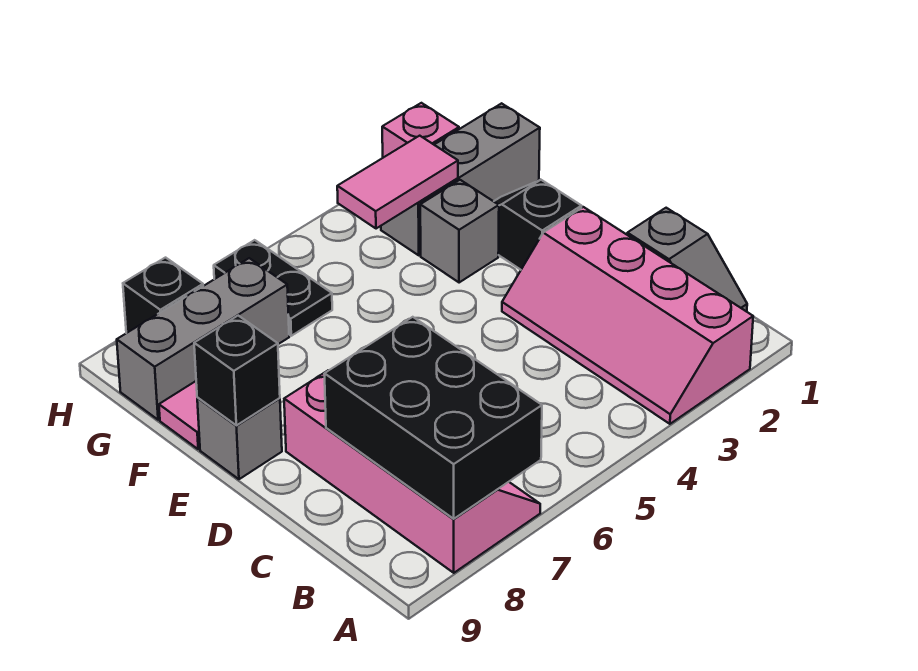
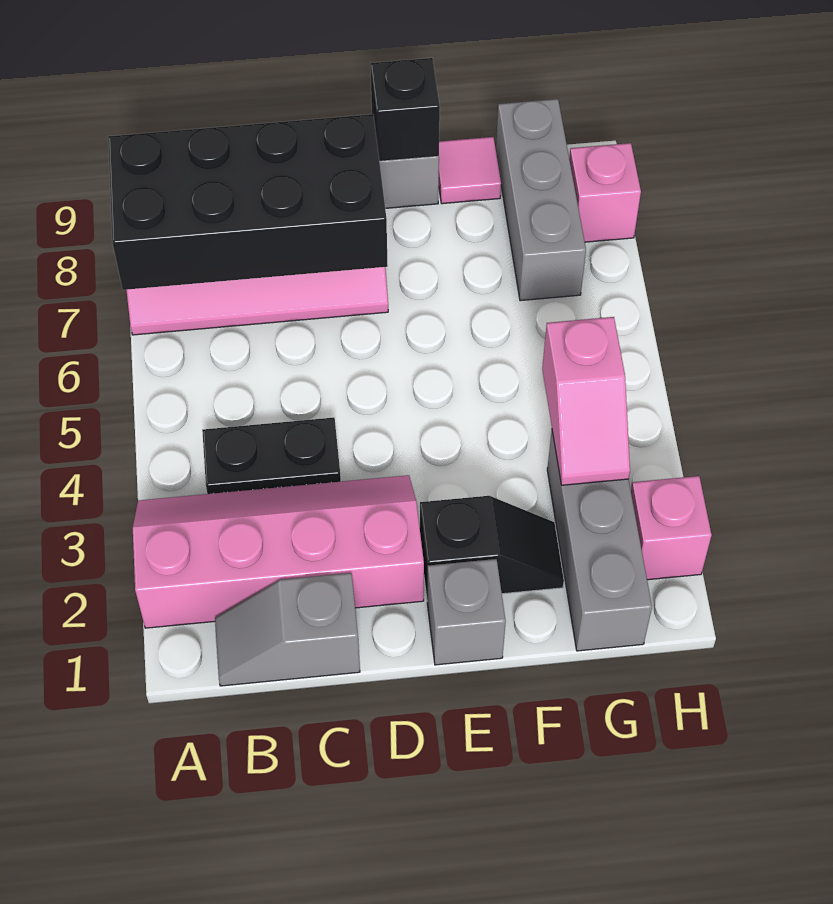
black 2x3 brick [324,317,542,519] -> black 2x4 brick [108,114,388,290]
grey 1x1 brick [420,180,499,283] -> grey 1x1 brick moved to [427,559,506,665]
pink 1x2 tile [337,136,458,229] -> pink 1x2 slope [542,317,630,485]
black 1x2 plate [214,240,332,336] -> black 1x2 plate moved to [202,418,341,494]
black 1x1 brick [123,258,203,333] -> pink 1x1 brick [569,143,641,242]

